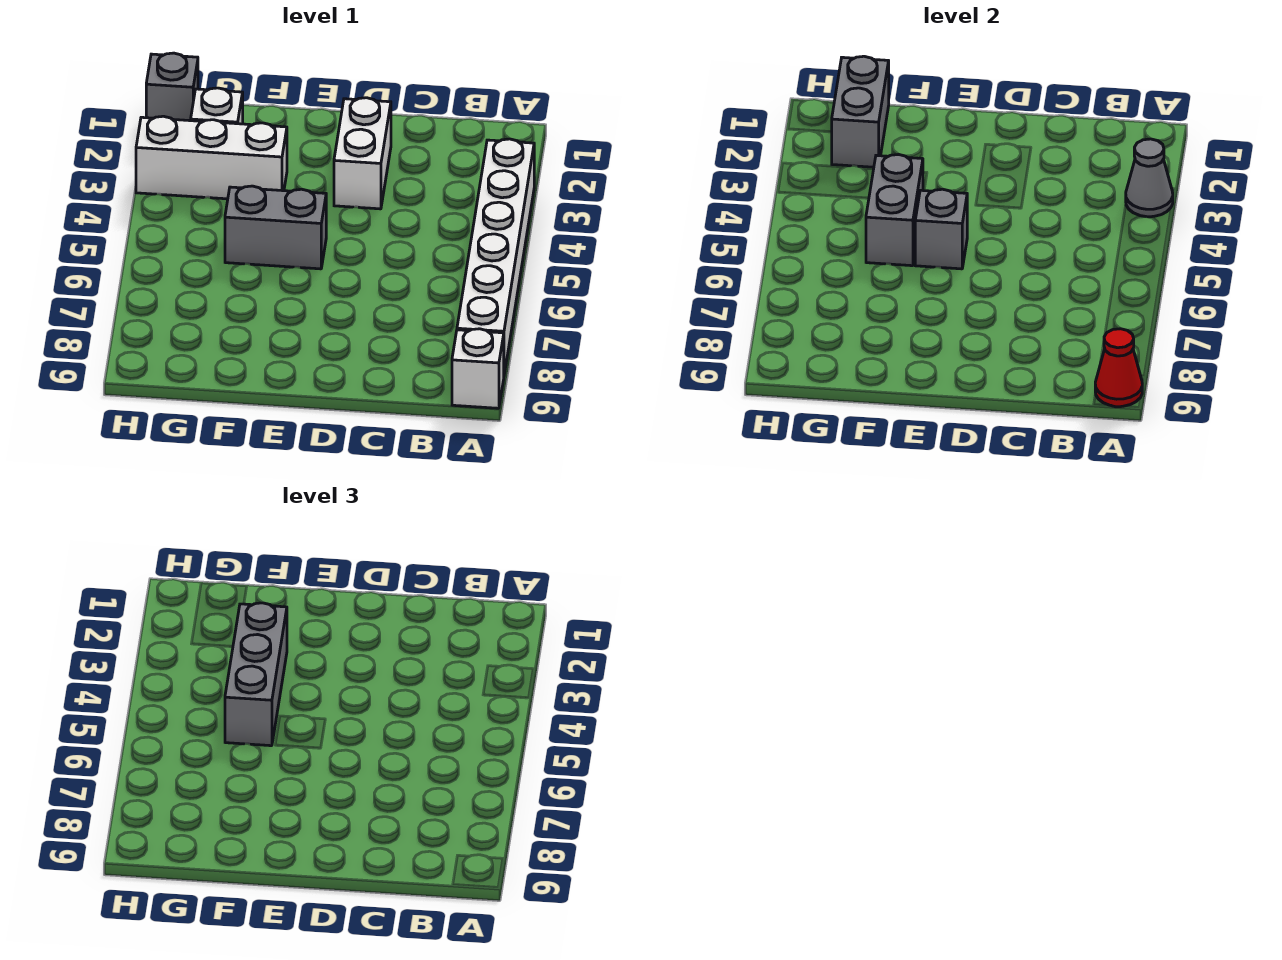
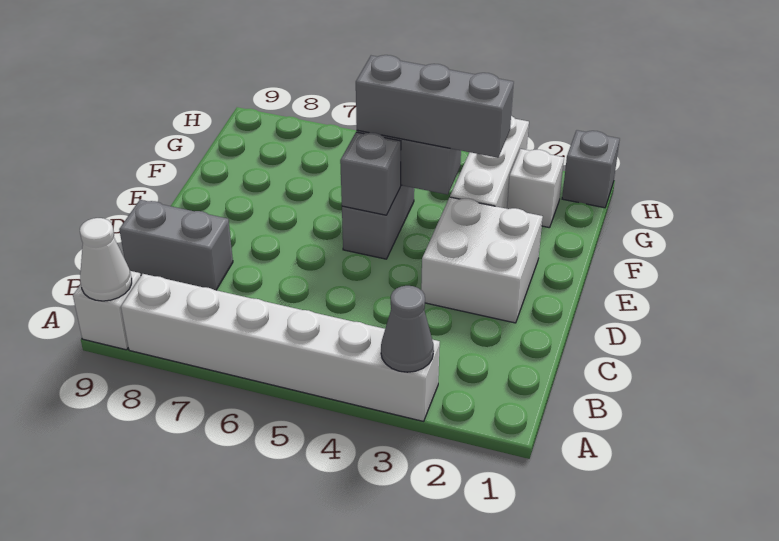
red 1x1 cone [1095,329,1142,407] -> white 1x1 cone [80,218,132,301]
white 1x2 brick [334,98,391,209] -> white 2x2 brick [421,197,543,323]
grey 1x2 brick [832,56,889,167] -> grey 1x2 brick moved to [119,200,233,290]

